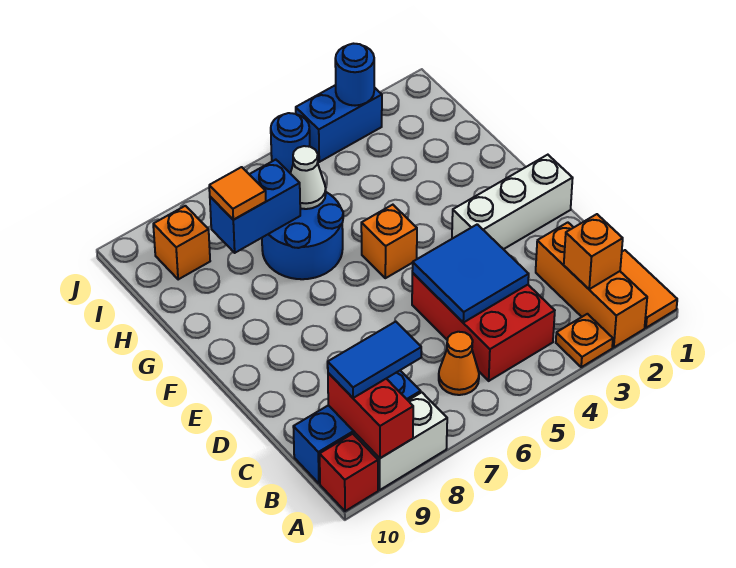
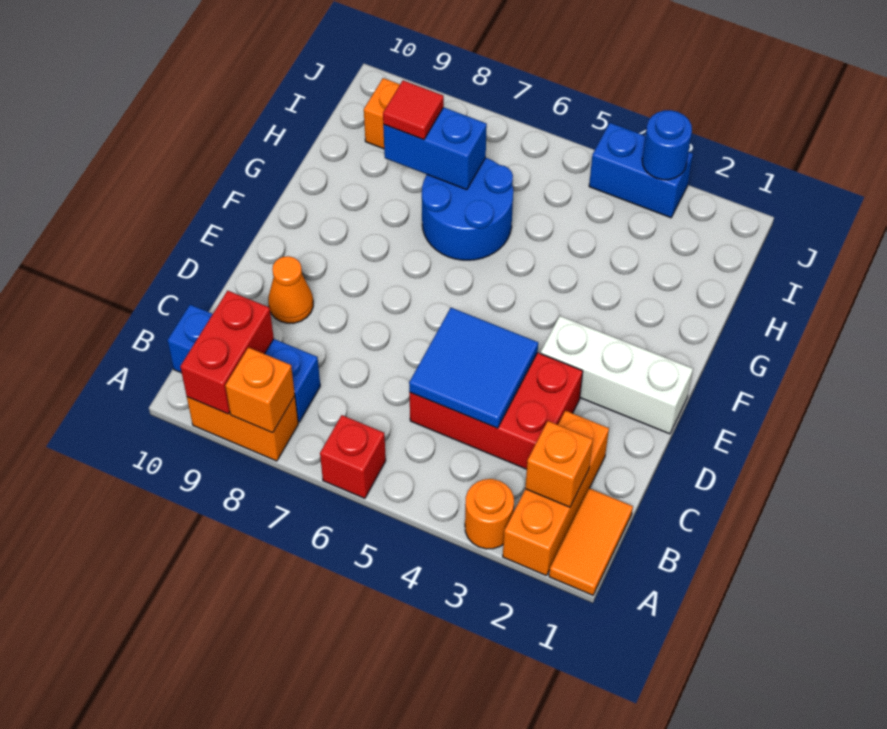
orange 1x1 plate [556,314,613,367] -> orange 1x1 round brick [465,479,514,549]
white 1x2 brick [355,392,447,490] -> orange 1x2 brick [187,396,298,461]
red 1x1 brick [320,434,378,511] -> red 1x1 brick moved to [320,415,386,498]
red 2x3 brick [412,273,555,381] -> red 2x3 brick turned to [409,353,583,469]
orange 1x1 cone [439,332,479,395] -> orange 1x1 cone moved to [268,256,313,323]
blue 1x2 tile [328,322,421,398] -> none
orange 1x1 brick [361,205,417,278] -> orange 1x1 brick moved to [225,347,295,433]
white 1x1 cone [290,146,326,209] -> none
orange 1x1 tile [209,167,266,220] -> red 1x1 tile [383,80,444,140]
blue 1x1 round brick [271,113,310,173] -> none

